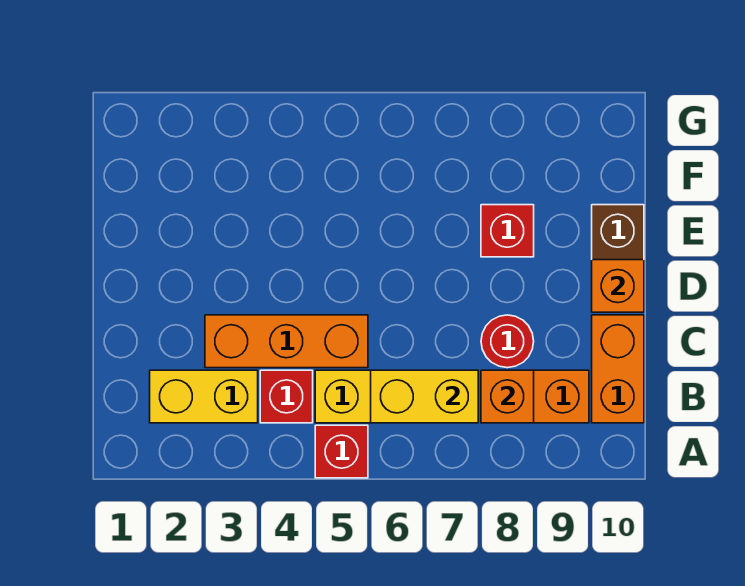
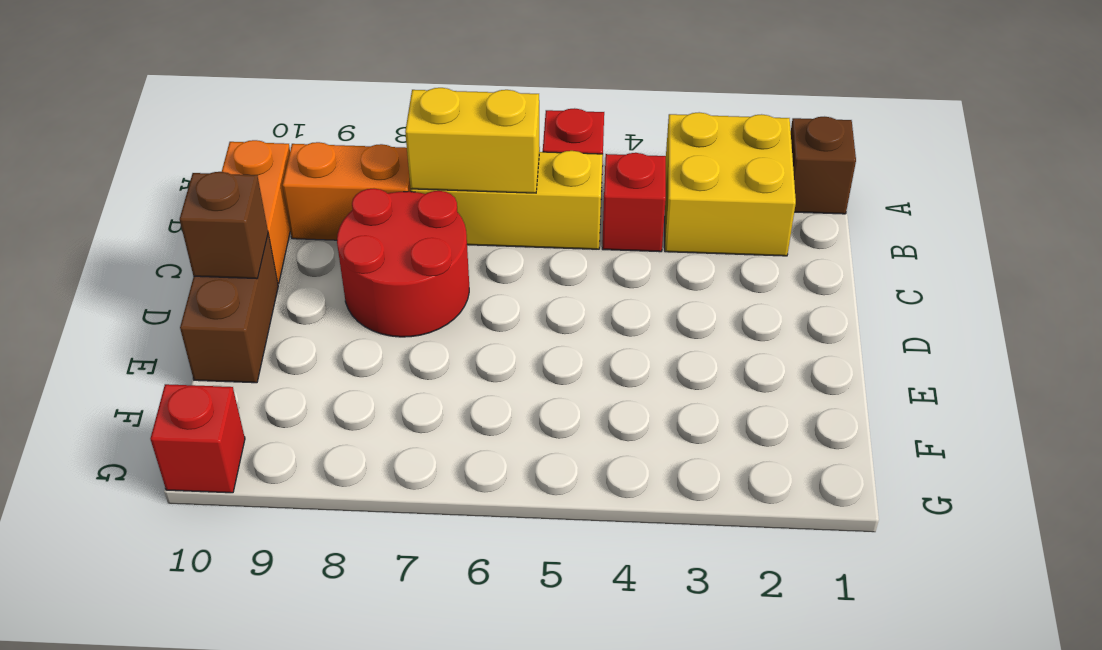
none -> brown 1x1 brick [791,117,856,214]
yellow 1x2 brick [150,370,258,423] -> yellow 2x2 brick [665,112,796,256]
orange 1x1 brick [481,370,534,423] -> none
orange 1x3 brick [205,315,368,368] -> none
red 1x1 round brick [481,315,534,368] -> red 2x2 round brick [337,188,469,337]
orange 1x1 brick [592,260,644,312] -> brown 1x1 brick [180,172,268,279]
red 1x1 brick [481,205,534,257] -> red 1x1 brick moved to [150,384,245,493]

